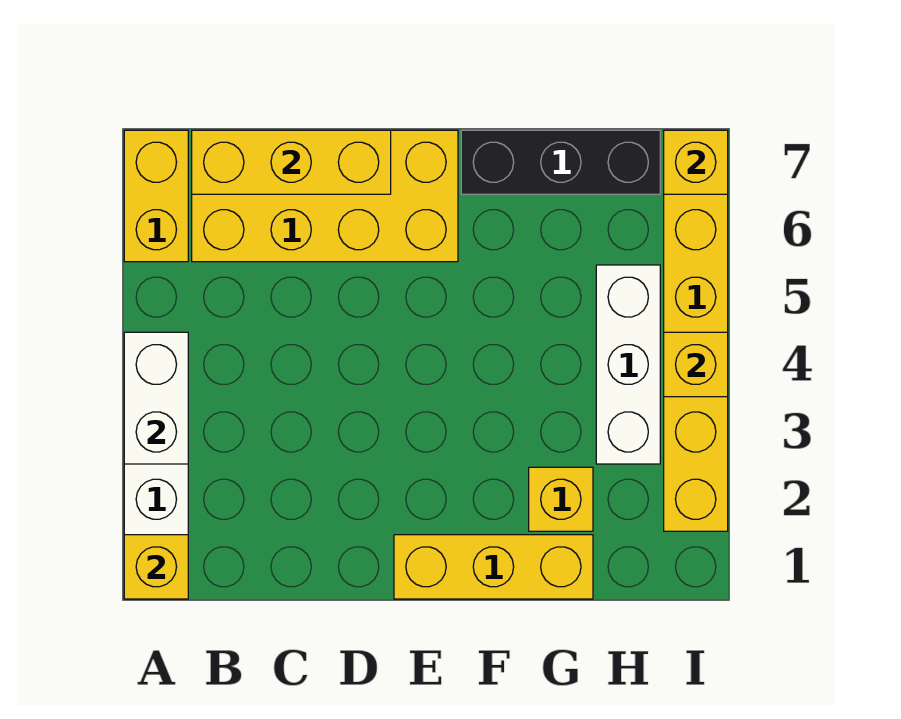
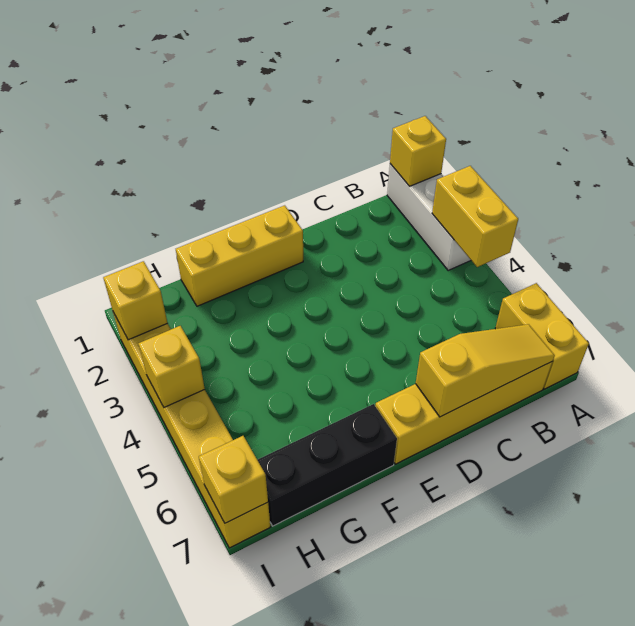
white 1x2 brick [124,332,188,464] -> yellow 1x2 brick [432,166,518,267]
yellow 2x4 brick [192,130,458,262] -> yellow 1x4 brick [375,361,553,464]
yellow 1x3 brick [192,130,391,194] -> yellow 1x3 slope [416,324,555,417]
yellow 1x1 brick [529,467,593,531] -> yellow 1x1 brick moved to [103,261,167,340]
white 1x3 brick [596,265,660,464] -> none

